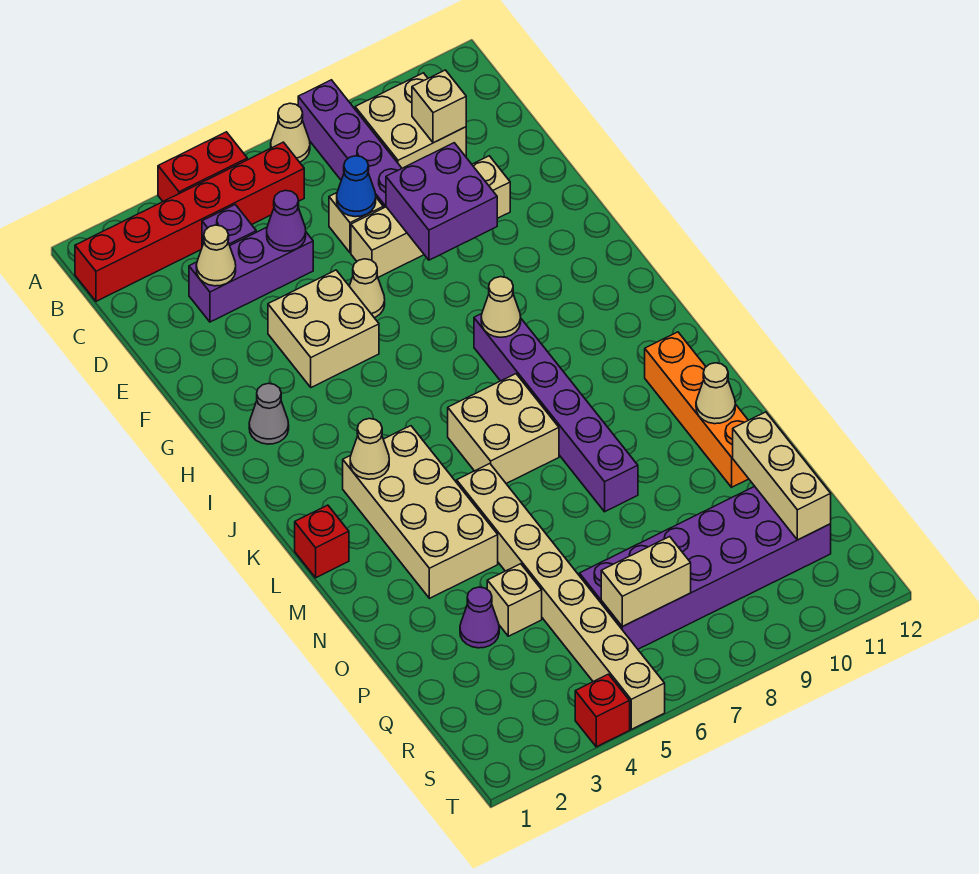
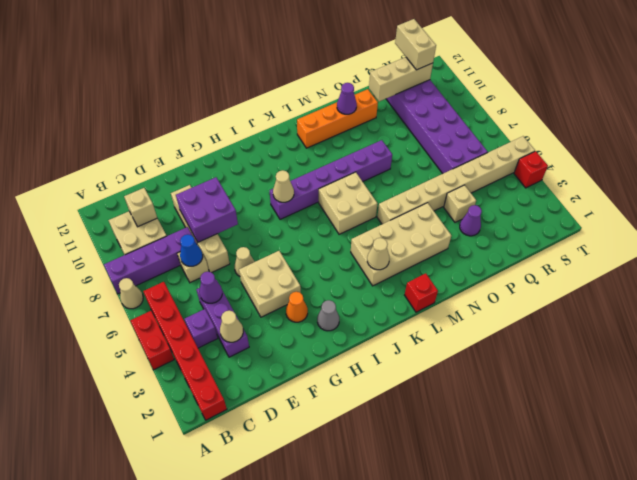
none -> orange 1x1 cone [286,292,308,322]
tan 1x1 cone [696,363,735,424] -> purple 1x1 cone [337,83,357,114]
tan 1x2 brick [601,537,691,627] -> tan 1x2 brick moved to [395,19,436,70]

